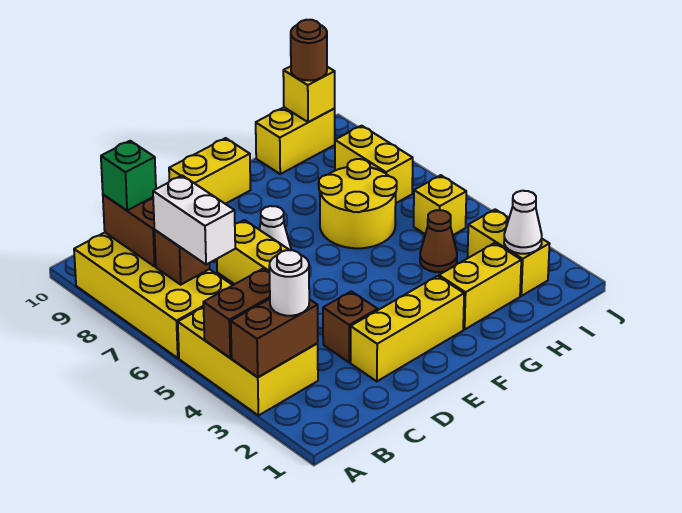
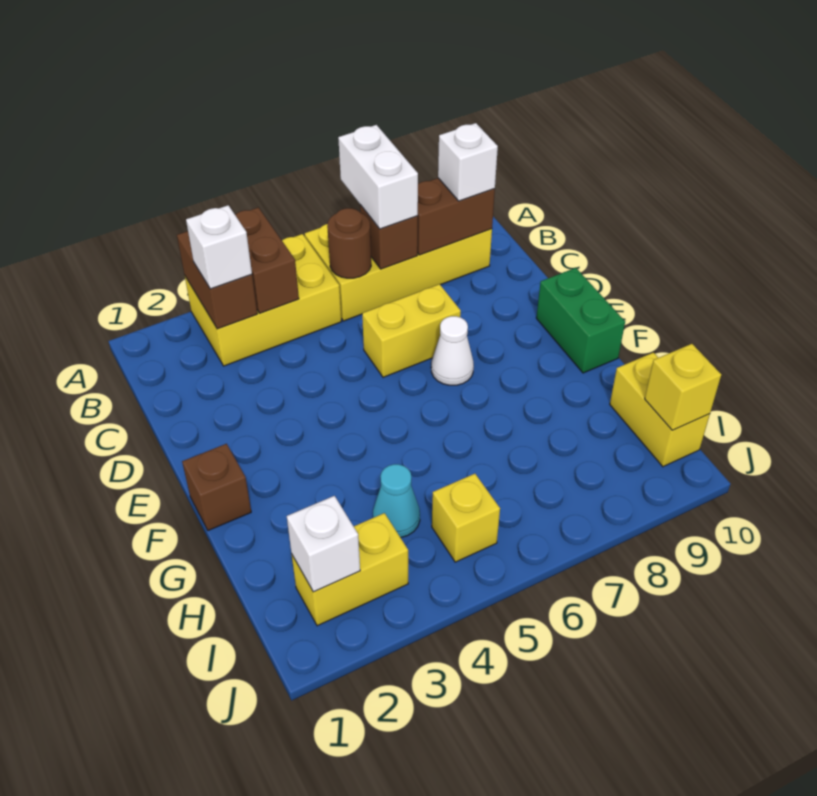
white 1x1 round brick [269,250,309,316] -> white 1x1 brick [186,205,252,289]
white 1x2 brick [153,175,235,265] -> white 1x2 brick turned to [338,125,418,229]
green 1x1 brick [101,141,156,211] -> white 1x1 brick [438,123,498,201]
yellow 1x3 brick [351,276,464,381] -> none
brown 1x1 brick [323,291,378,362] -> brown 1x1 brick moved to [182,444,251,531]
yellow 1x2 brick [169,138,251,204] -> green 1x2 brick [536,268,625,373]
yellow 1x2 brick [439,243,521,330] -> none
yellow 2x2 round brick [319,159,397,248] -> none
brown 1x1 cone [420,210,457,272] -> cyan 1x1 cone [373,464,420,538]
white 1x1 cone [504,191,542,254] -> white 1x1 brick [287,496,360,592]
yellow 1x2 brick [335,126,413,203] -> none
brown 1x1 round brick [291,20,327,81] -> brown 1x1 round brick moved to [327,208,371,278]

